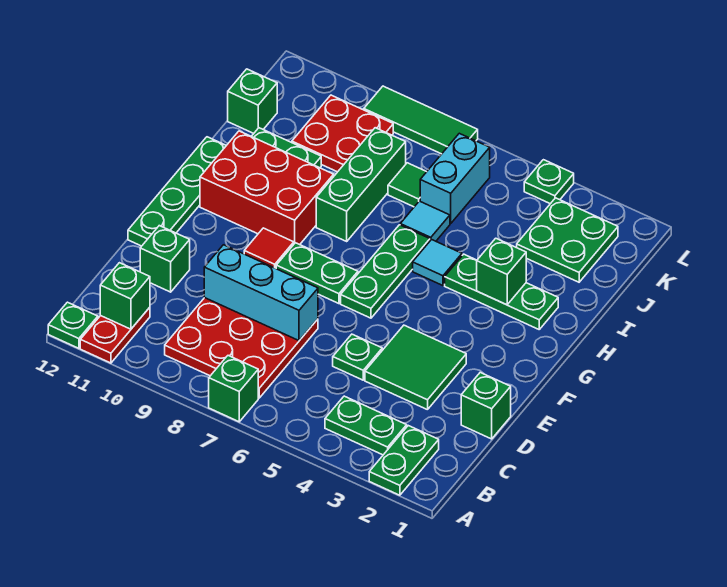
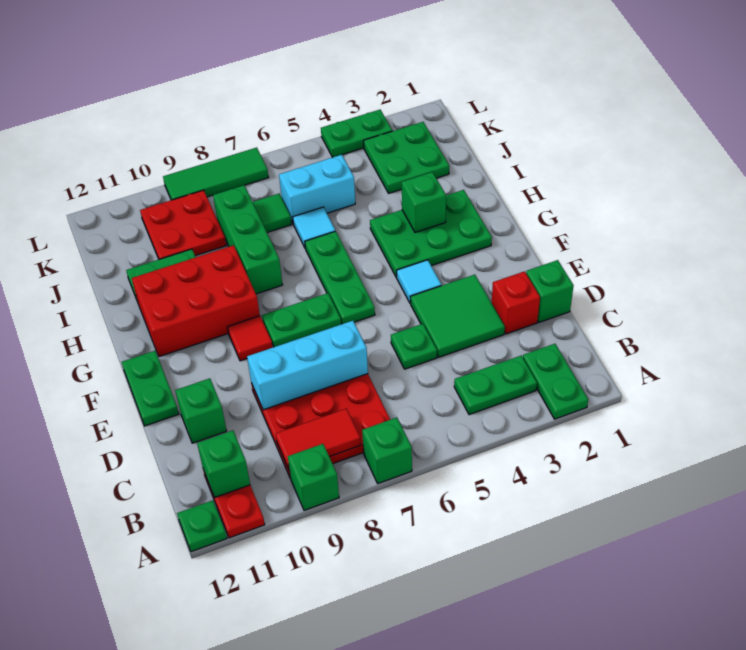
none -> red 1x2 tile [276,409,361,471]
none -> red 1x1 brick [492,271,540,334]
green 1x4 plate [128,137,226,246] -> green 1x2 plate [122,351,179,426]
green 1x3 plate [445,254,558,329] -> green 2x3 plate [370,190,492,277]
cyan 1x1 tile [413,240,462,286] -> cyan 1x1 tile moved to [397,260,441,303]
cyan 1x2 brick [420,133,490,223] -> cyan 1x2 brick turned to [279,155,355,223]
green 1x1 brick [228,69,277,133] -> green 1x1 brick moved to [288,444,339,510]
green 1x1 plate [524,160,574,204] -> green 1x2 plate [321,110,392,157]

